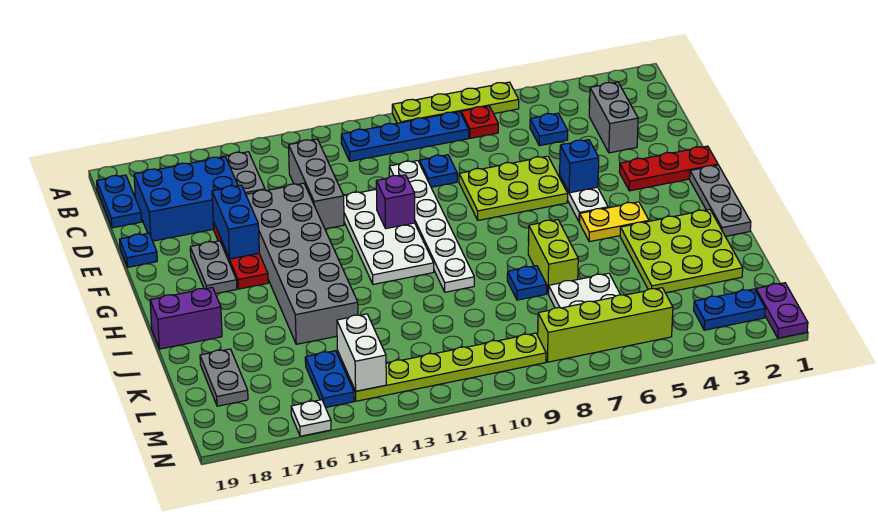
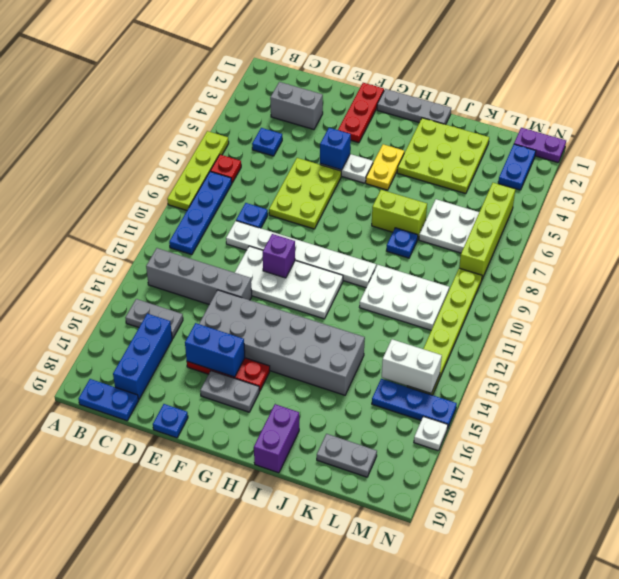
grey 1x3 brick [289,139,344,229] -> grey 1x4 brick [146,248,252,305]
blue 2x3 brick [134,157,238,241] -> blue 1x3 brick [113,314,172,400]
none -> white 2x3 plate [359,265,449,330]
blue 1x2 plate [305,351,354,408] -> blue 1x3 plate [372,379,457,429]

